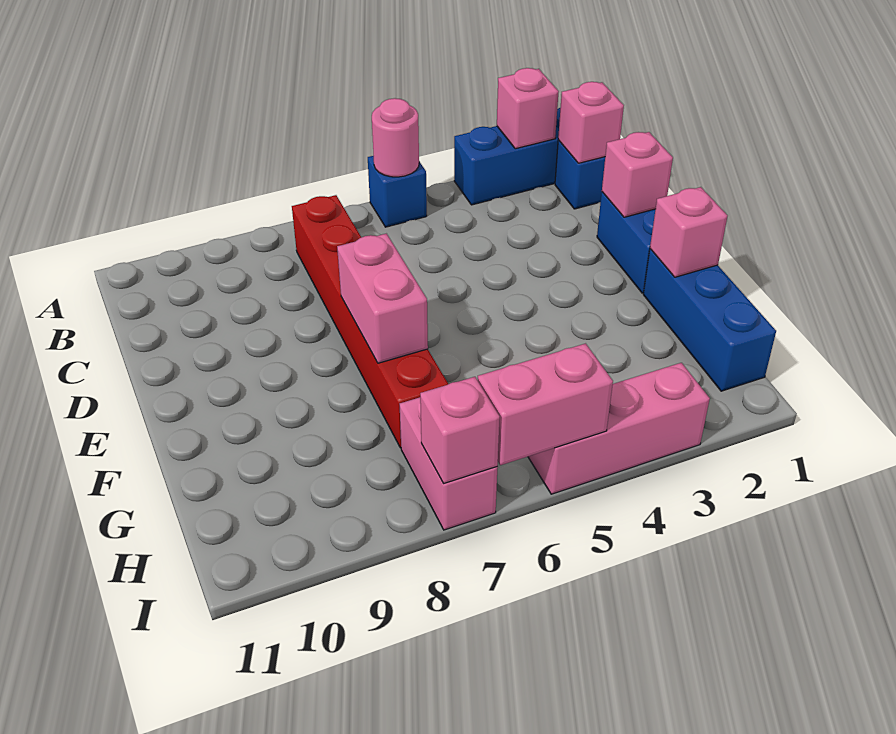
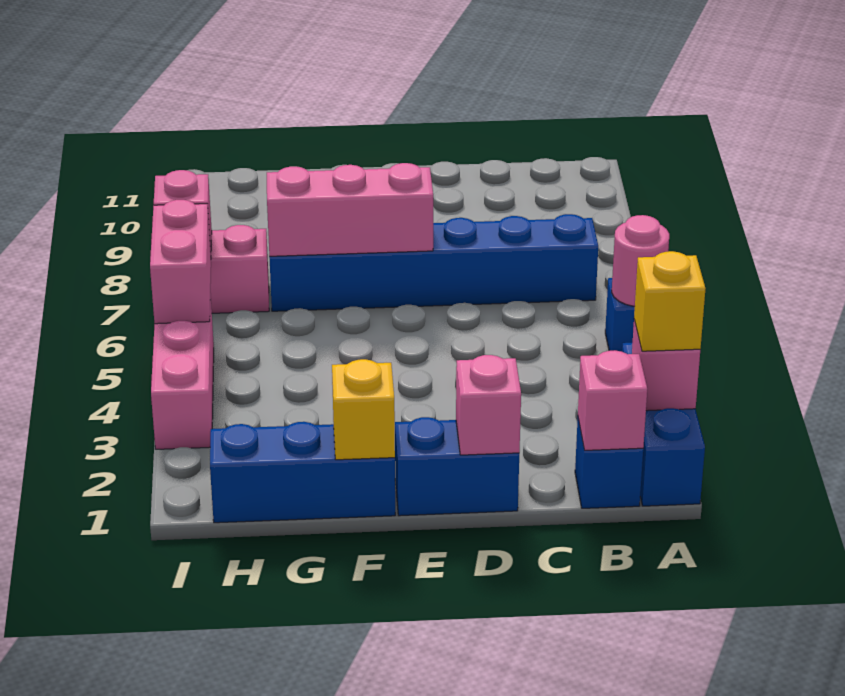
none -> yellow 1x1 brick [634,251,705,351]
red 1x6 brick [292,195,448,448] -> blue 1x6 brick [269,214,598,311]
pink 1x2 brick [337,234,428,363] -> pink 1x3 brick [267,163,433,256]
pink 1x1 brick [650,187,727,277] -> yellow 1x1 brick [332,359,395,460]

